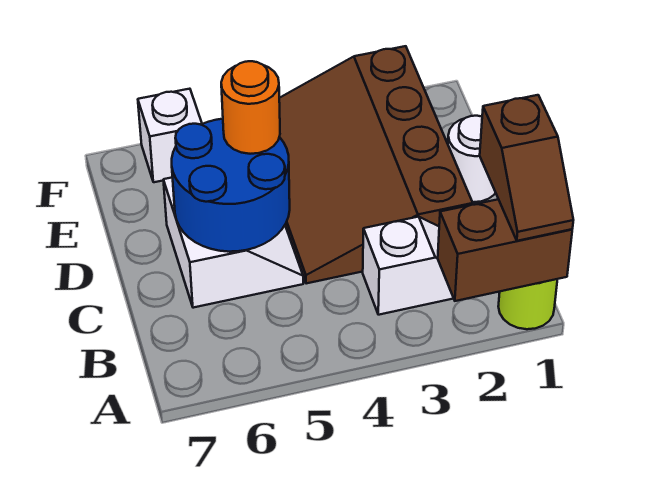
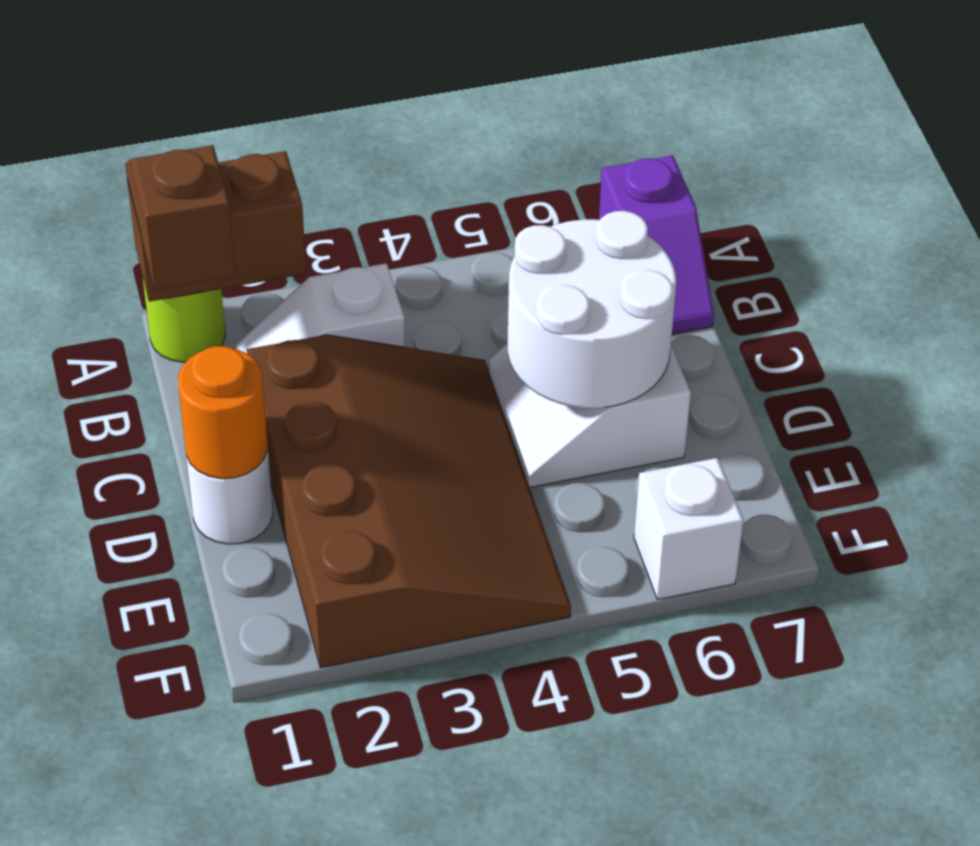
none -> purple 1x2 slope [599,156,714,334]
blue 2x2 round brick [172,119,290,252] -> white 2x2 round brick [507,211,676,408]
orange 1x1 round brick [221,61,280,154] -> orange 1x1 round brick moved to [178,346,268,479]

